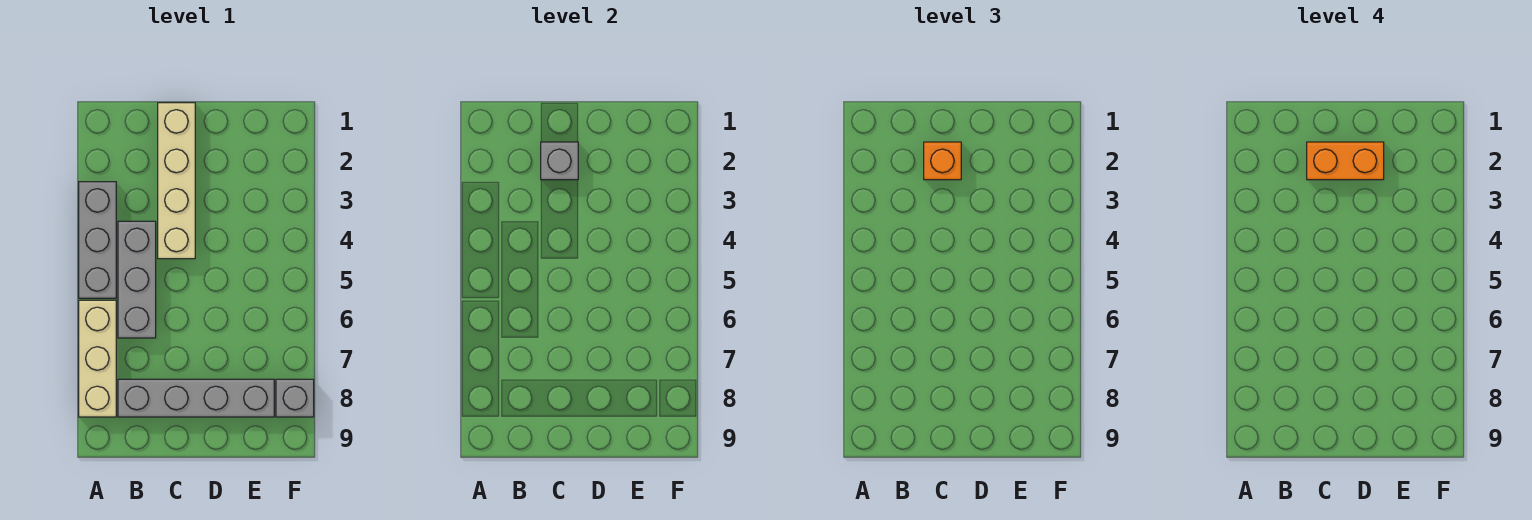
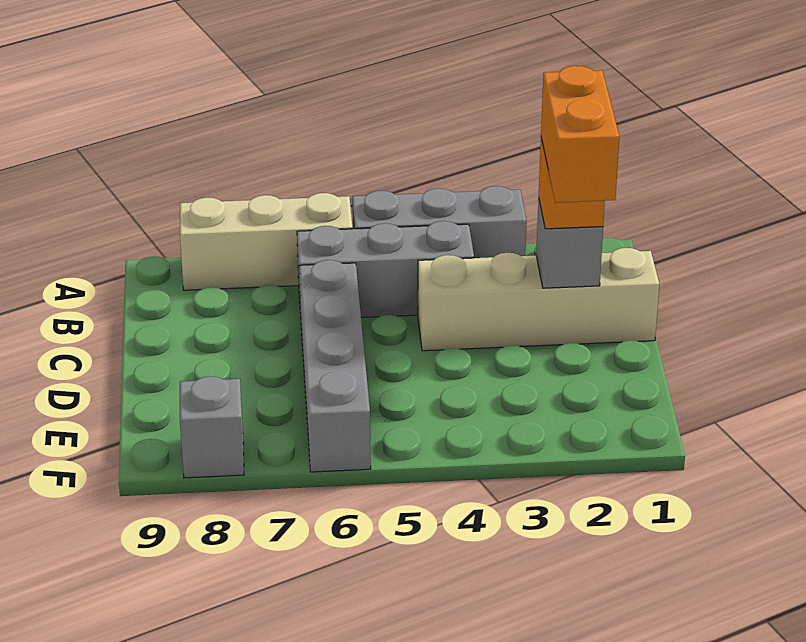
grey 1x4 brick [118,379,274,417] -> grey 1x4 brick moved to [299,260,371,472]

